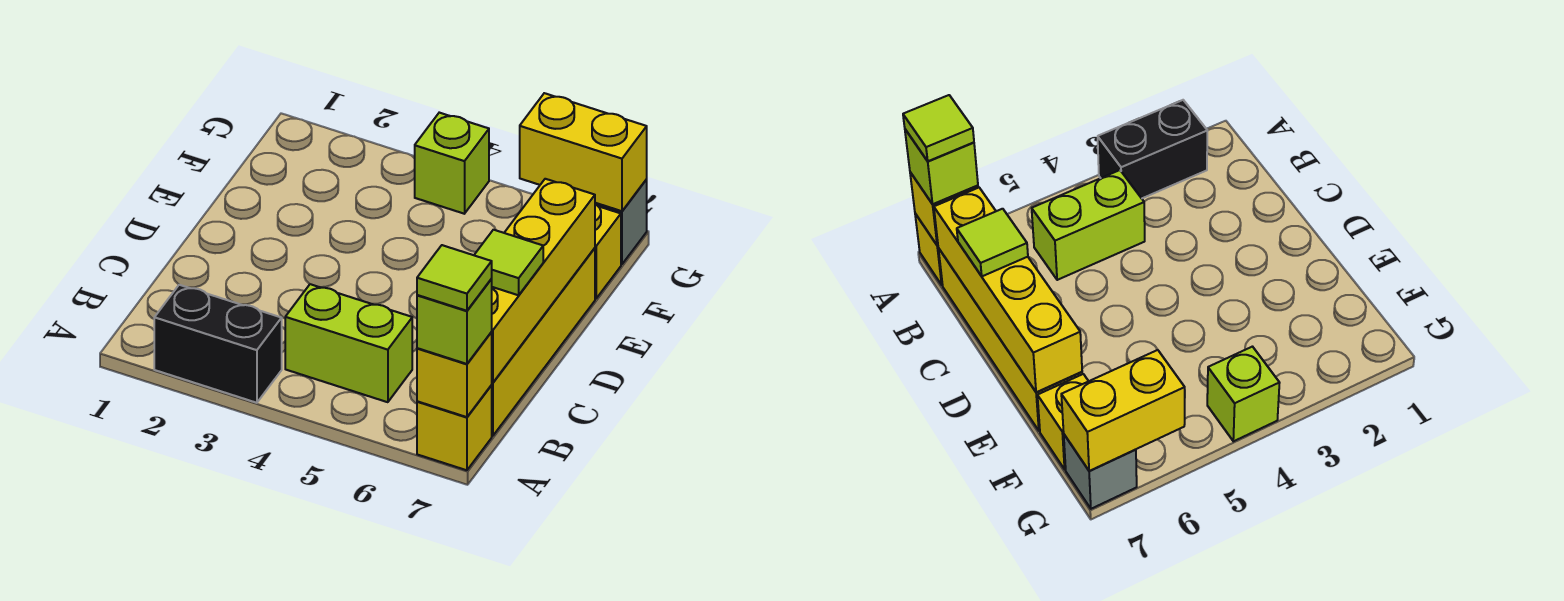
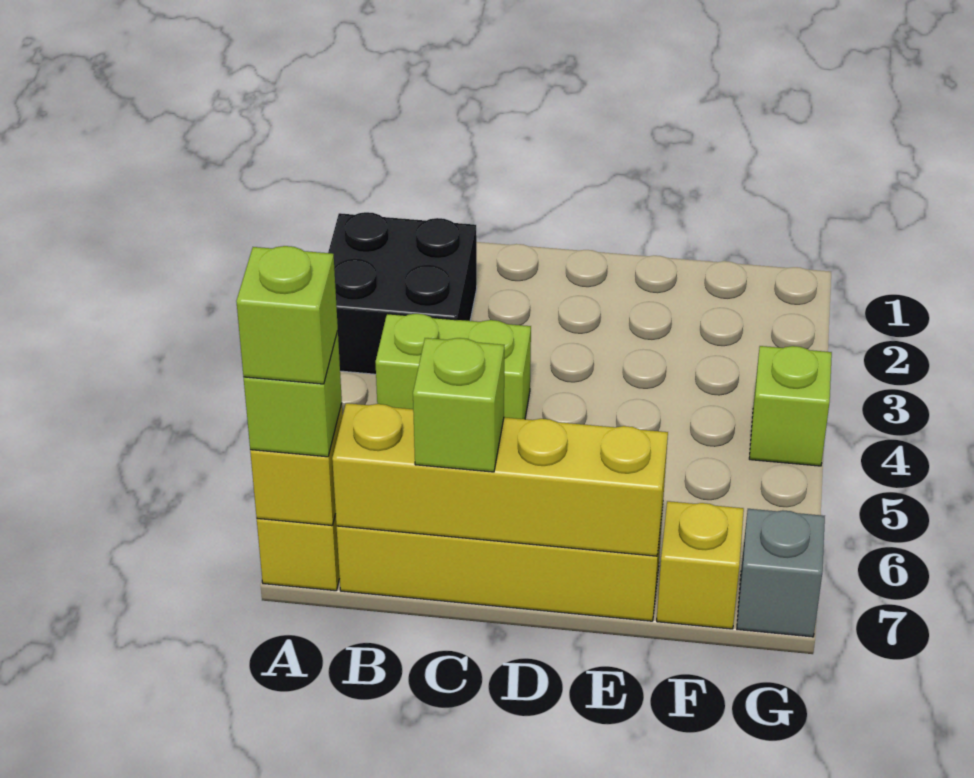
black 1x2 brick [154,285,282,403] -> black 2x2 brick [328,212,477,374]
lime 1x1 tile [417,245,492,311] -> lime 1x1 brick [236,246,338,384]
lime 1x2 brick [285,284,412,402] -> lime 1x2 brick turned to [376,314,531,419]
lime 1x1 tile [474,230,543,295] -> lime 1x1 brick [413,338,504,472]
yellow 1x2 brick [520,93,647,211] -> none

